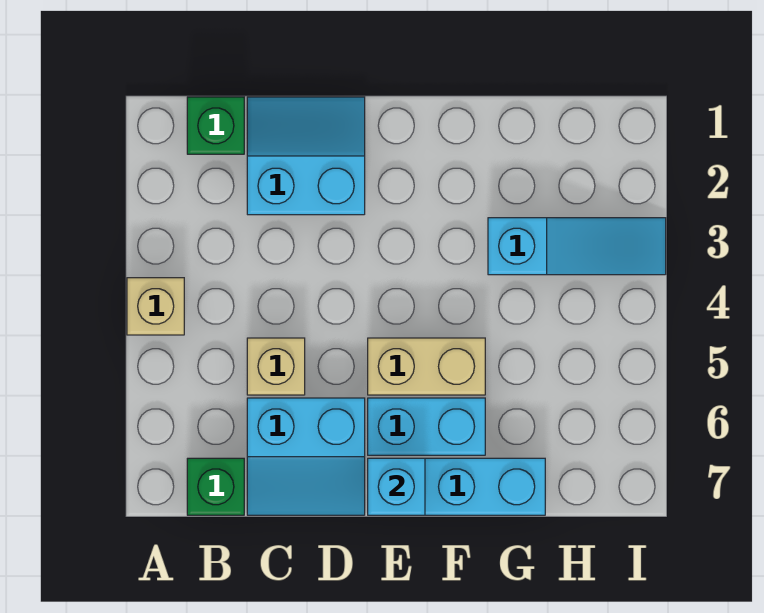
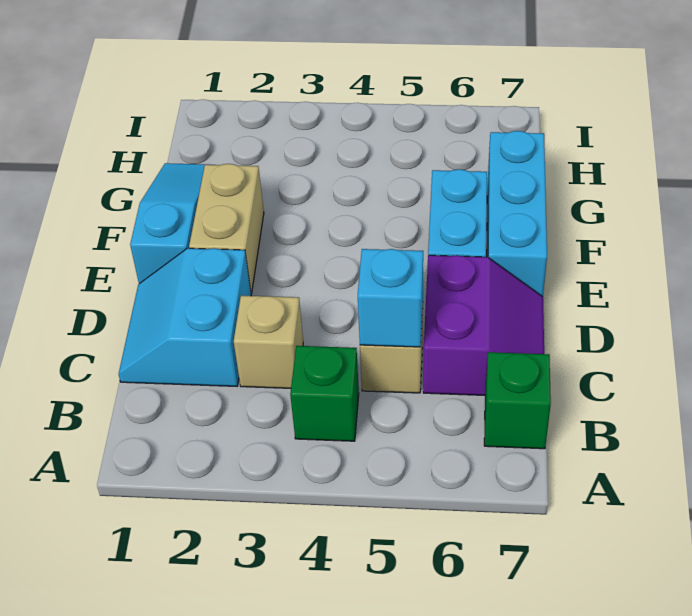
tan 1x1 brick [127,278,184,335] -> tan 1x1 brick moved to [234,296,303,388]
green 1x1 brick [187,97,244,154] -> green 1x1 brick moved to [290,346,359,441]
cyan 2x2 slope [247,398,365,515] -> purple 2x2 slope [423,255,544,395]
tan 1x2 brick [368,338,485,395] -> tan 1x2 brick moved to [189,164,264,294]
cyan 1x1 brick [368,458,425,515] -> cyan 1x1 brick moved to [358,249,423,347]
cyan 1x3 slope [488,218,666,275] -> cyan 1x3 slope moved to [130,163,210,284]

